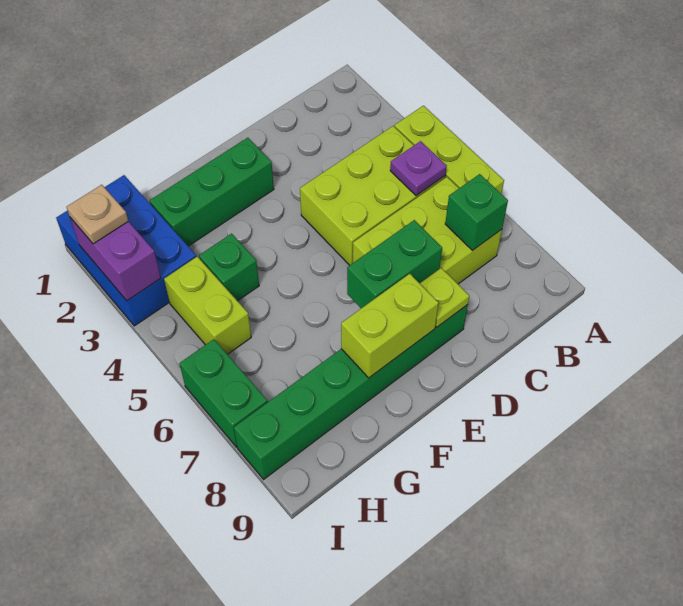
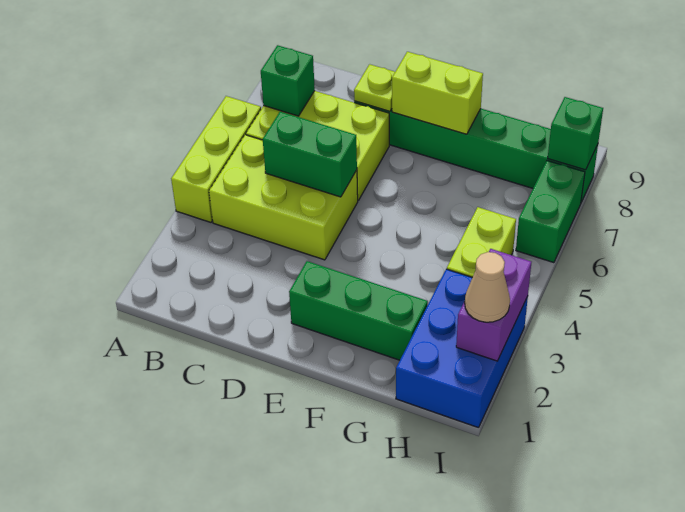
purple 1x1 plate [390,141,447,196] -> none
green 1x2 brick [347,220,442,308] -> green 1x2 brick moved to [263,112,357,197]
green 1x1 brick [199,234,259,301] -> green 1x1 brick moved to [548,97,603,170]
tan 1x1 plate [67,185,128,244] -> tan 1x1 cone [465,252,510,322]

